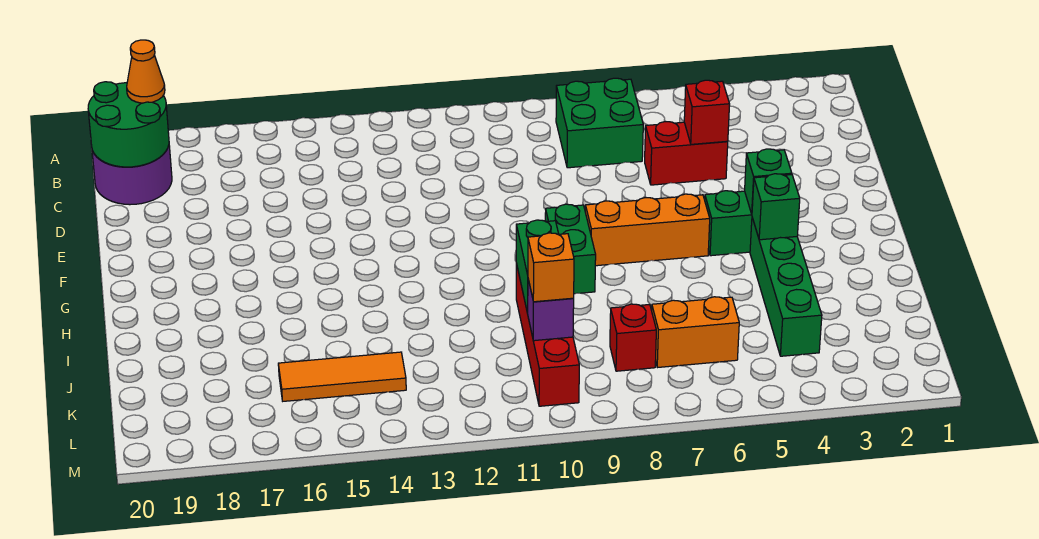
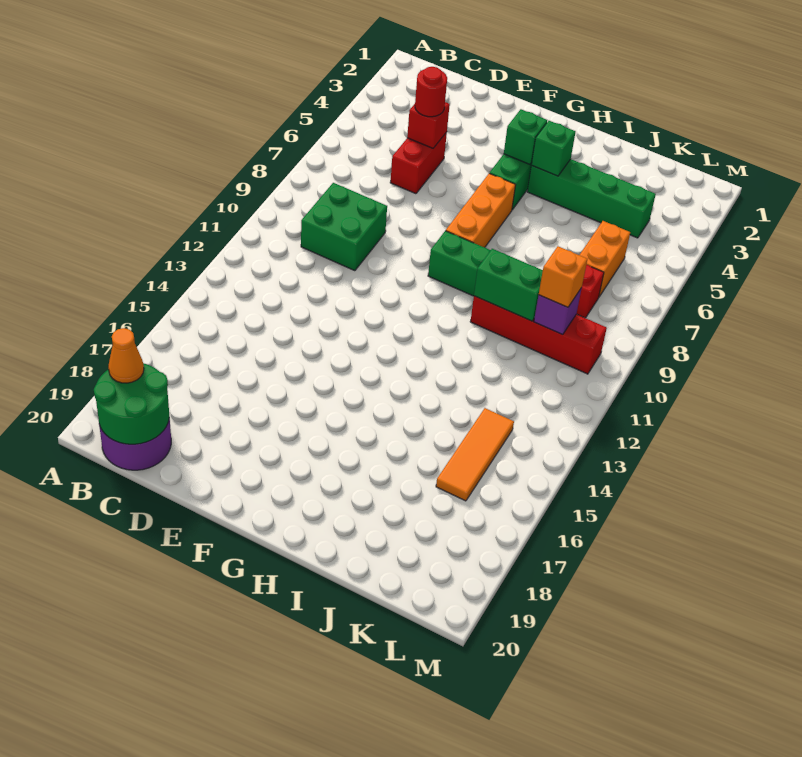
green 2x2 brick [556,78,643,168] -> green 2x2 brick moved to [301,183,387,271]
none -> red 1x1 round brick [415,67,447,117]

